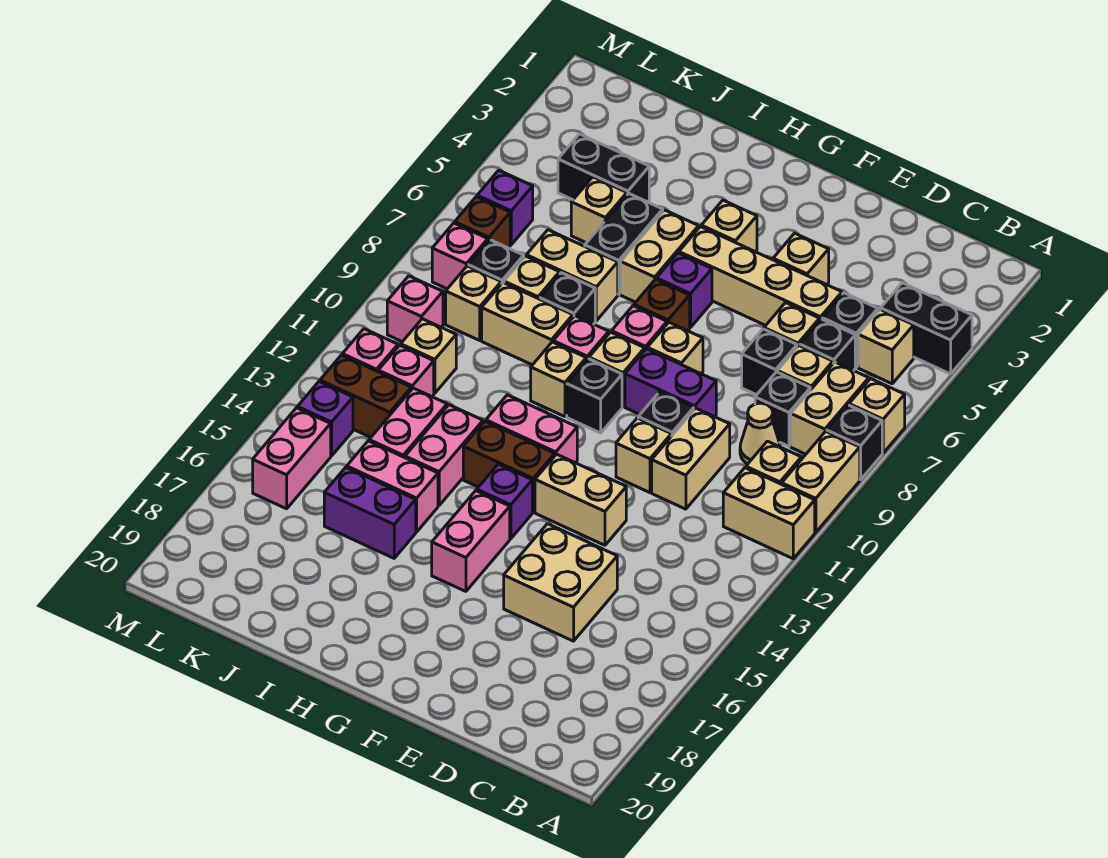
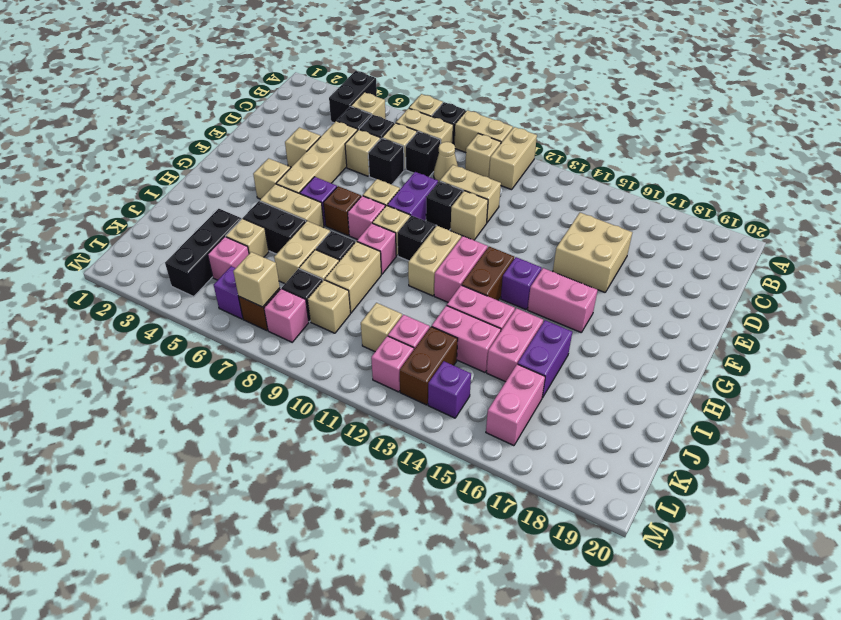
tan 1x2 brick [535,454,626,545] -> tan 1x2 brick moved to [408,226,461,296]
tan 1x1 brick [531,342,586,417] -> tan 1x1 brick moved to [233,252,280,307]
black 1x2 brick [558,134,649,202] -> black 1x3 brick [165,209,241,297]
pink 1x1 brick [387,276,443,342] -> pink 1x1 brick moved to [208,237,249,280]
pink 1x2 brick [253,408,331,509] -> pink 1x2 brick turned to [486,364,545,446]

